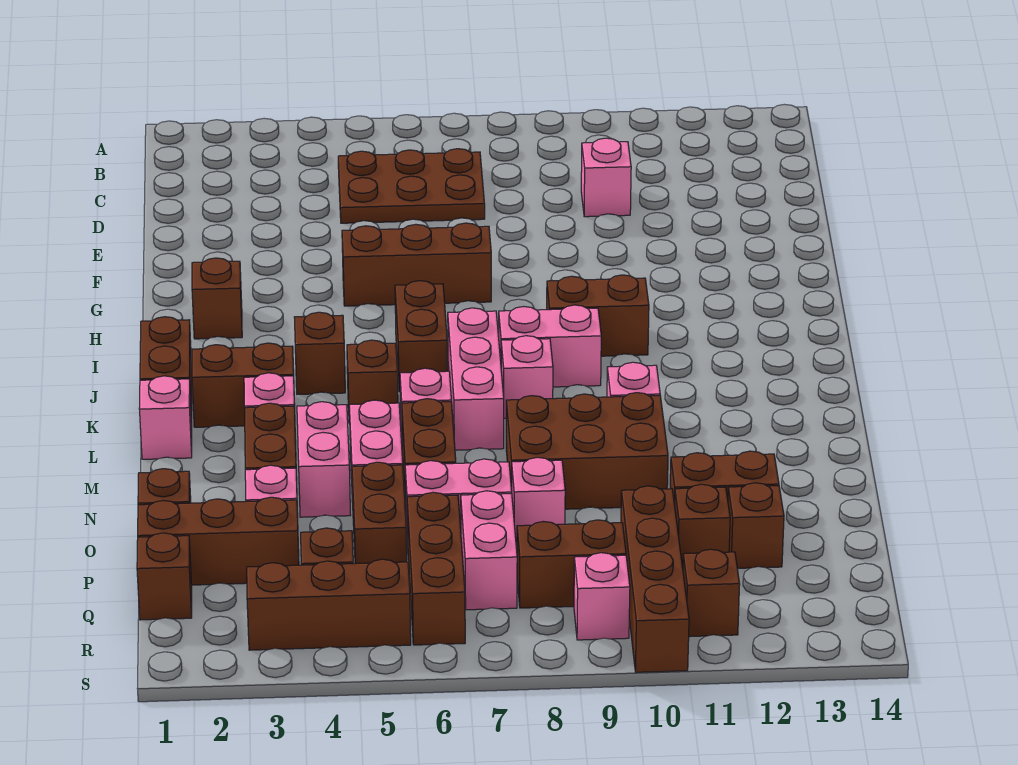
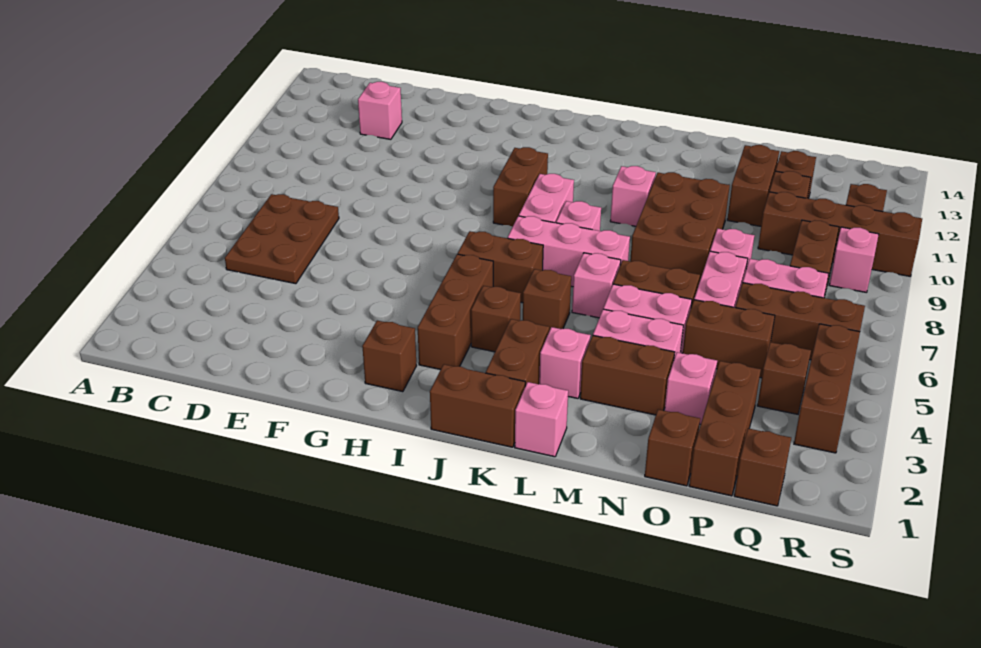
pink 1x1 brick [581,138,631,217] -> pink 1x1 brick moved to [358,82,402,139]
brown 1x3 brick [342,223,491,306] -> brown 1x3 brick moved to [418,254,493,370]

